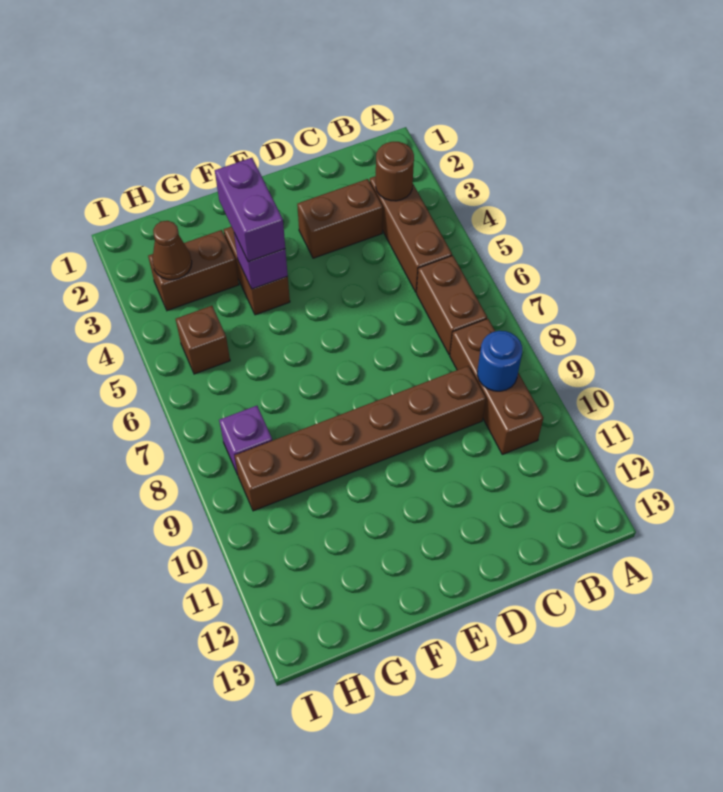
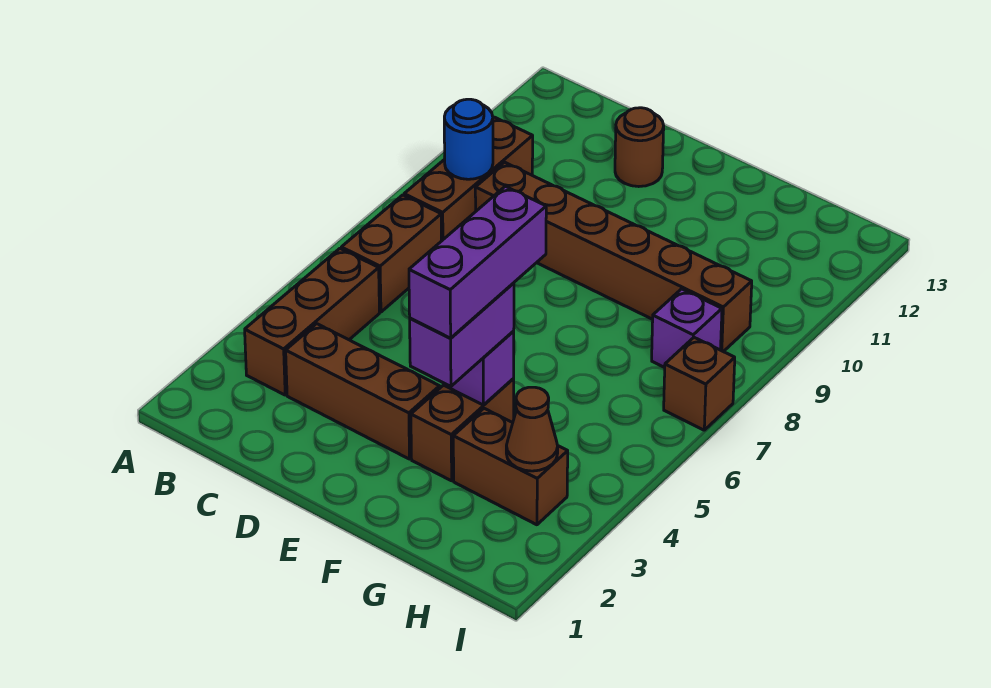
brown 1x1 round brick [376,142,414,201] -> brown 1x1 round brick moved to [615,108,664,187]
brown 1x2 brick [297,179,383,258] -> brown 1x3 brick [286,324,440,459]
none -> purple 1x3 brick [409,186,546,338]
brown 1x1 brick [176,306,230,374] -> brown 1x1 brick moved to [664,338,735,430]

